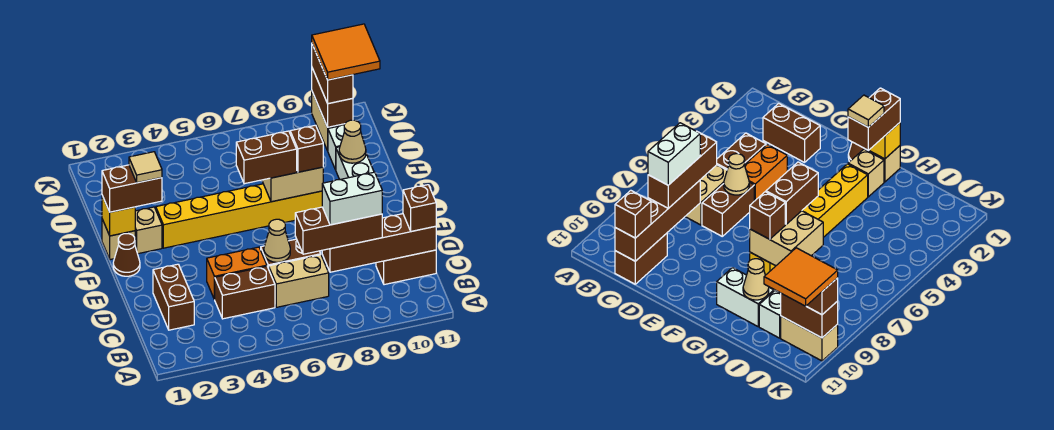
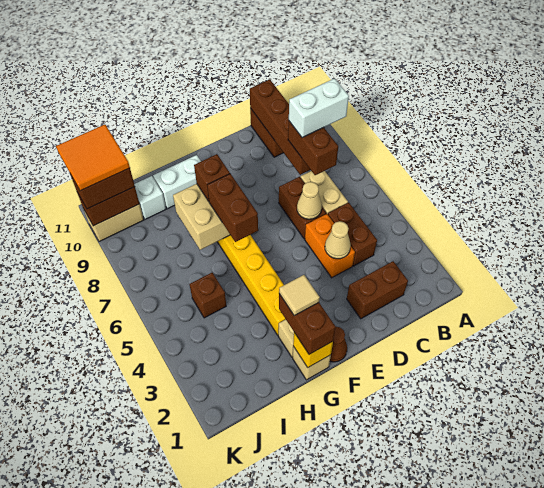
brown 1x3 brick [295,207,382,254] -> brown 1x2 brick [288,121,338,175]
white 1x2 brick [322,172,382,225] -> white 1x2 brick turned to [289,78,349,138]
brown 1x1 brick [403,185,436,231] -> brown 1x1 brick moved to [190,273,226,318]
tan 1x1 cone [339,120,366,163] -> tan 1x1 cone moved to [325,221,351,259]

